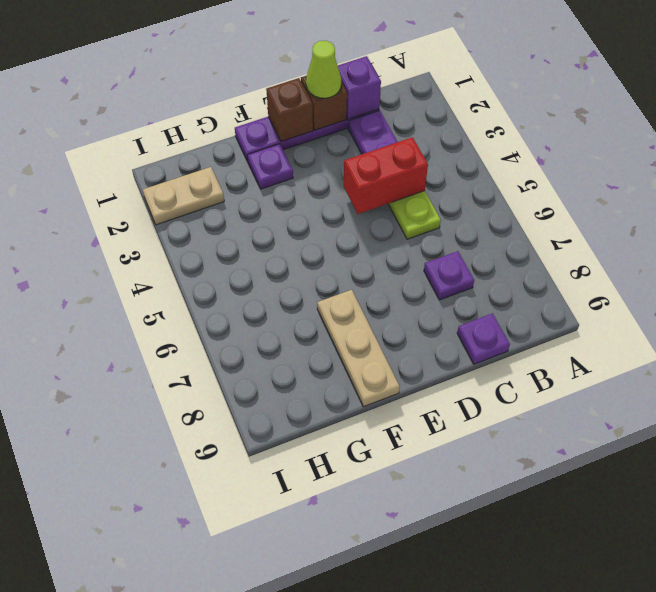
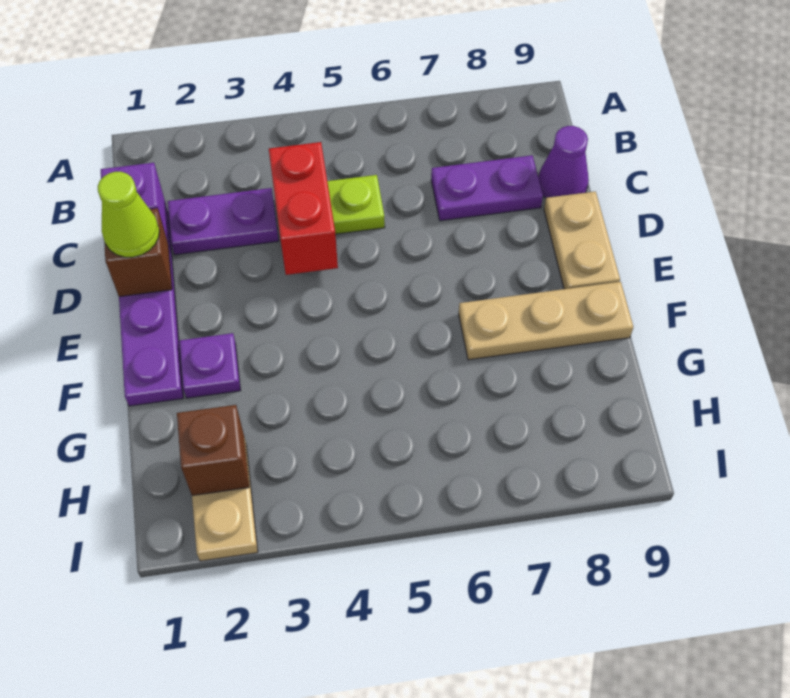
purple 1x1 plate [424,251,474,300] -> purple 1x2 plate [431,155,543,221]
purple 1x1 plate [457,313,510,364] -> purple 1x1 cone [538,126,589,198]
none -> tan 1x2 plate [544,191,620,289]
brown 1x1 brick [266,78,313,142] -> brown 1x1 brick moved to [177,405,249,496]

